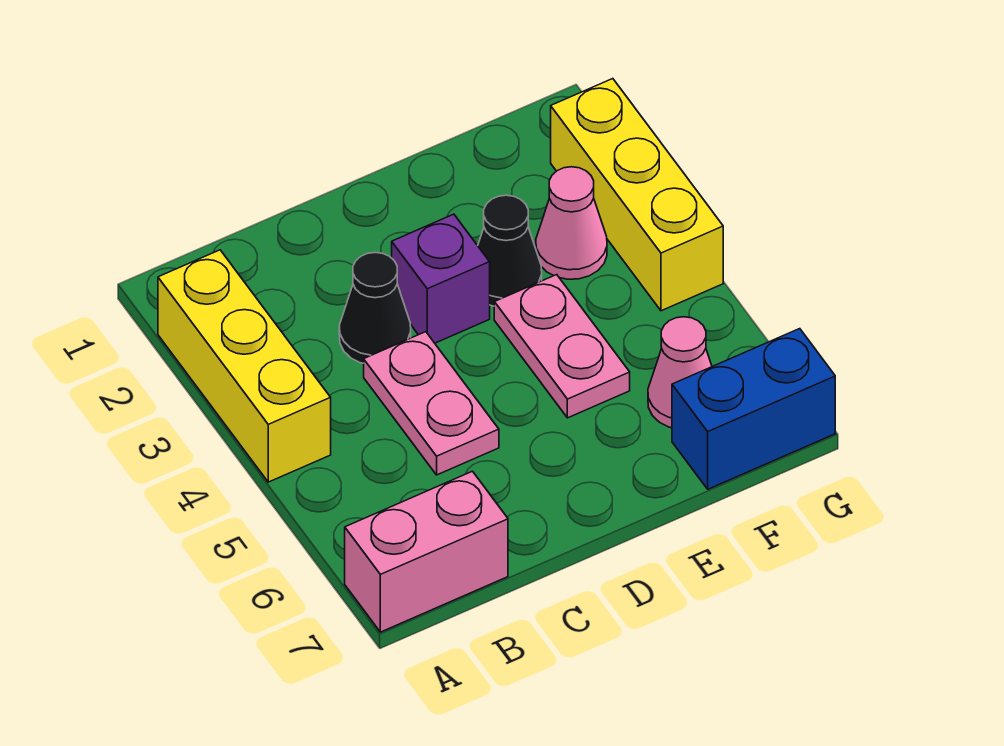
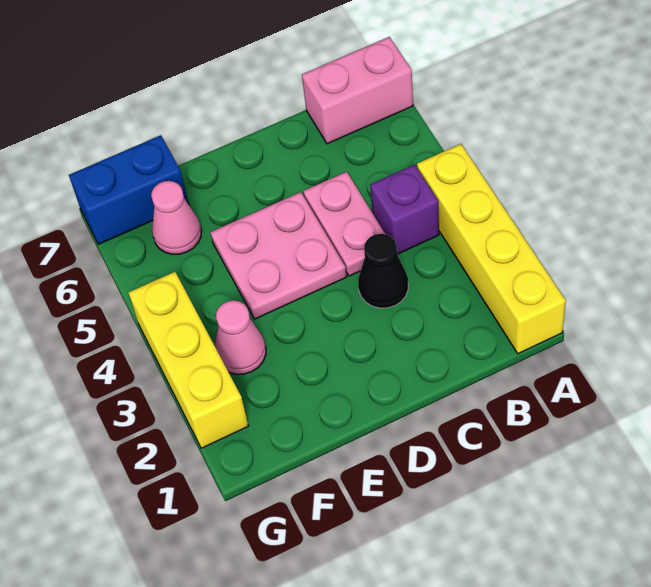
yellow 1x3 brick [158,250,331,482] -> yellow 1x4 brick [417,144,566,354]
purple 1x1 brick [392,214,490,343] -> purple 1x1 brick moved to [370,165,439,254]
black 1x1 cone [478,195,542,306] -> none
pink 1x2 plate [494,275,630,418] -> pink 2x2 plate [210,192,347,319]

